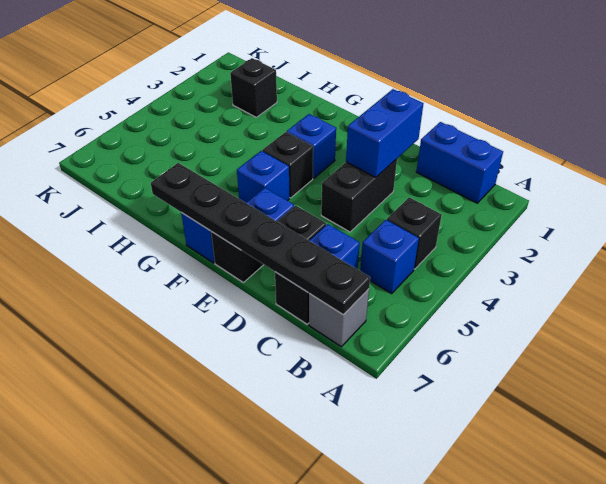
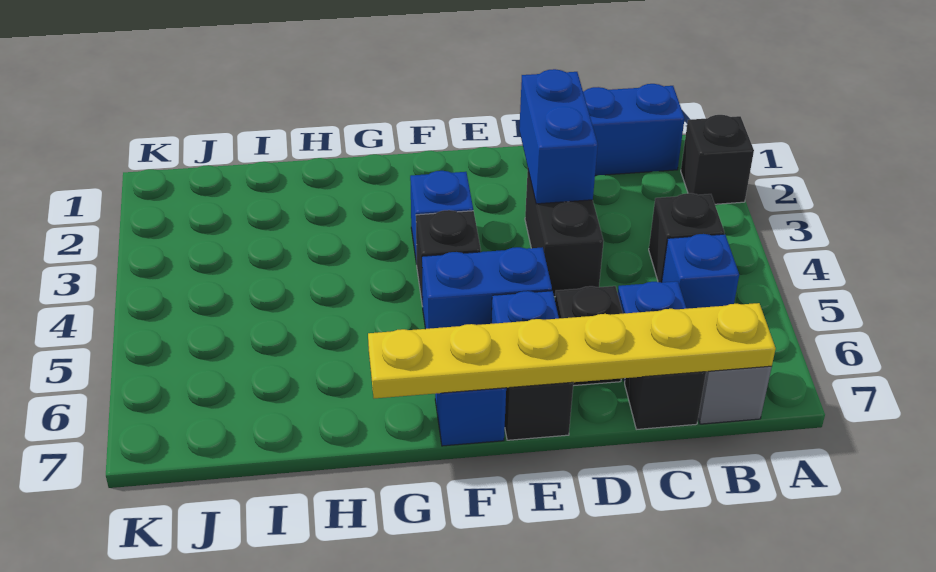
black 1x6 plate [151,163,370,315] -> yellow 1x6 plate [368,303,776,398]
blue 1x1 brick [237,151,290,203] -> blue 1x2 brick [422,247,552,329]
black 1x1 brick [230,58,277,117] -> black 1x1 brick moved to [681,115,754,204]

